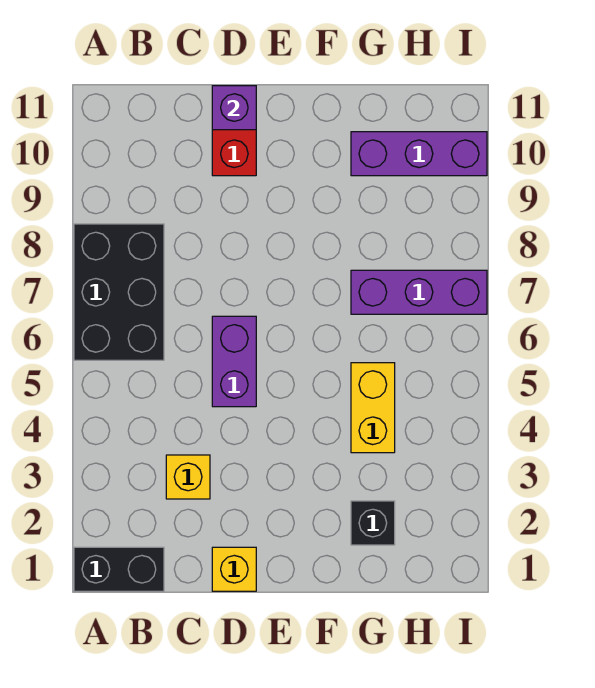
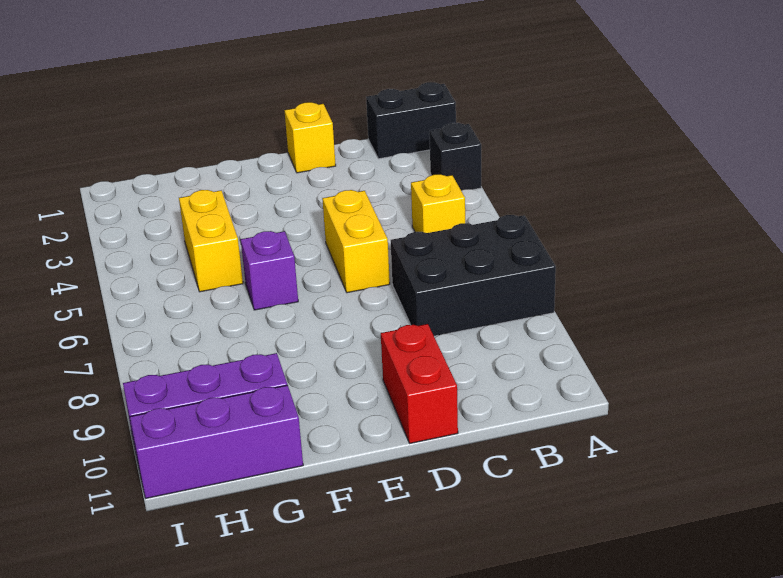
black 2x3 brick [74,224,164,360] -> black 2x3 brick turned to [391,215,556,336]
yellow 1x1 brick [166,455,210,499] -> yellow 1x1 brick moved to [411,174,465,233]
purple 1x2 brick [212,316,256,407] -> yellow 1x2 brick [322,190,390,293]
purple 1x1 brick [212,86,256,130] -> purple 1x1 brick moved to [241,231,298,310]
black 1x1 brick [351,501,395,545] -> black 1x1 brick moved to [429,123,481,190]
purple 1x3 brick [351,270,487,314] -> purple 1x3 brick moved to [130,385,303,498]

